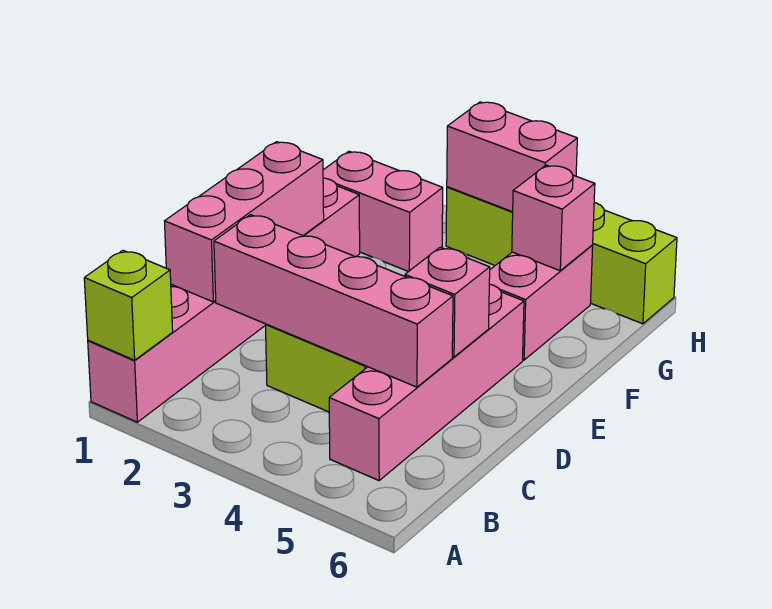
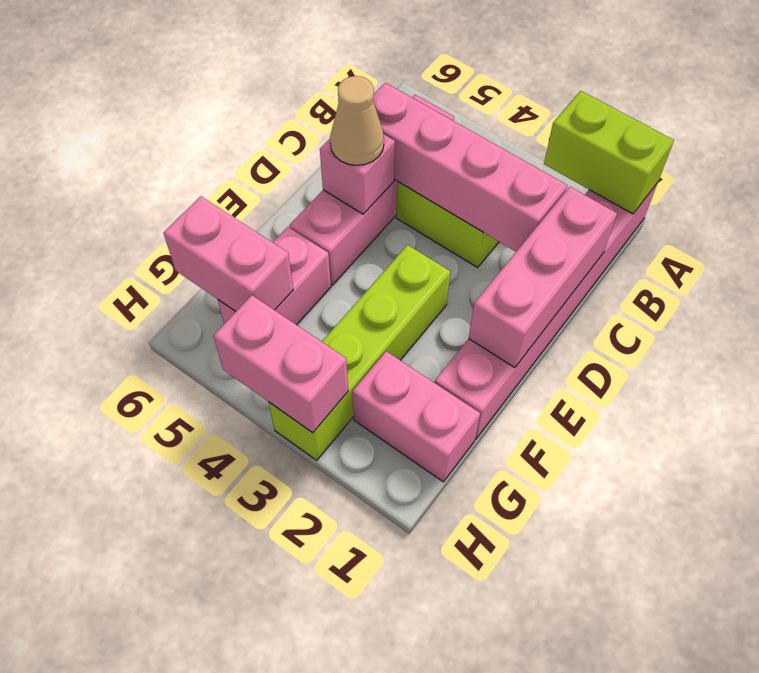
lime 1x1 brick [84,250,173,360] -> lime 1x2 brick [544,91,674,214]
none -> tan 1x1 cone [330,76,384,165]
pink 1x1 brick [512,165,595,271] -> pink 1x2 brick [163,196,293,312]
lime 1x4 brick [446,187,677,324] -> lime 1x4 brick turned to [269,245,450,460]

